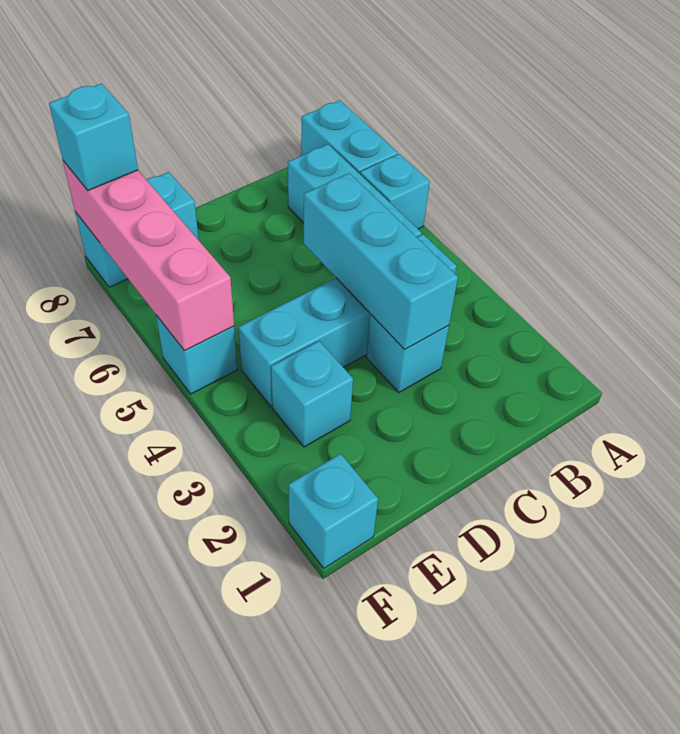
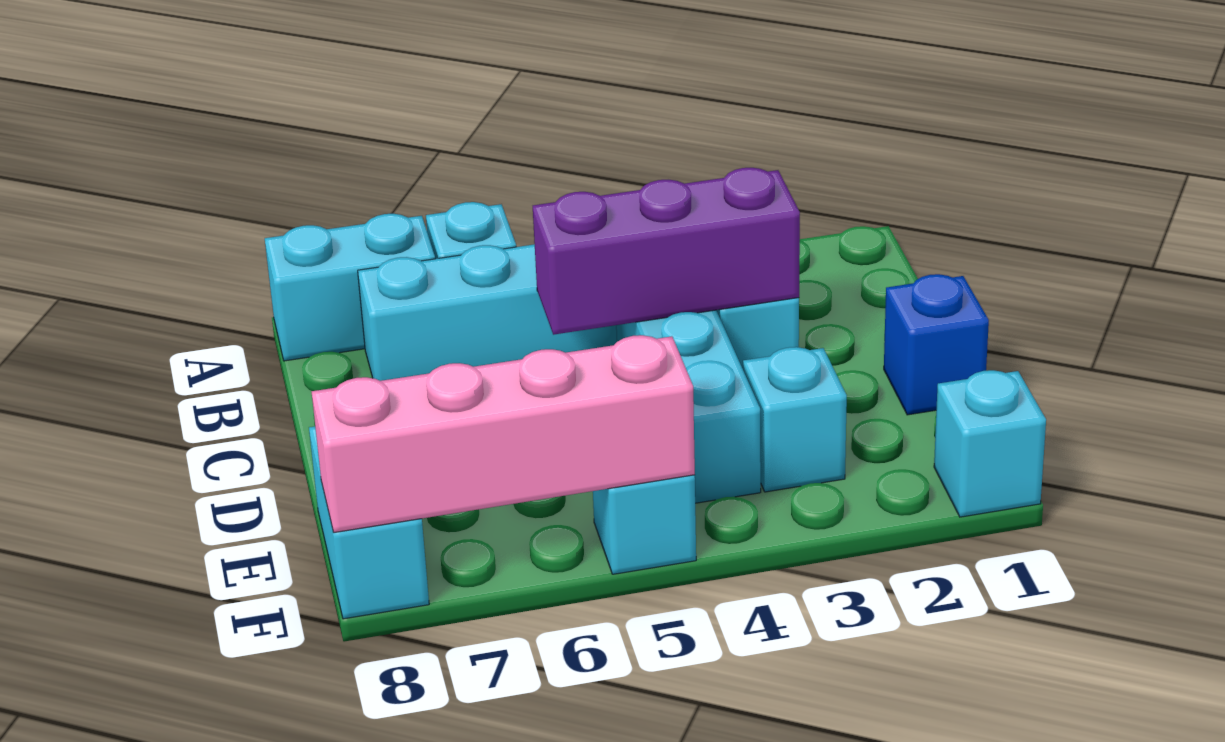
cyan 1x3 brick [304,173,458,349] -> purple 1x3 brick [533,168,800,335]
none -> blue 1x1 brick [884,274,989,415]
cyan 1x1 brick [49,84,138,191] -> none

